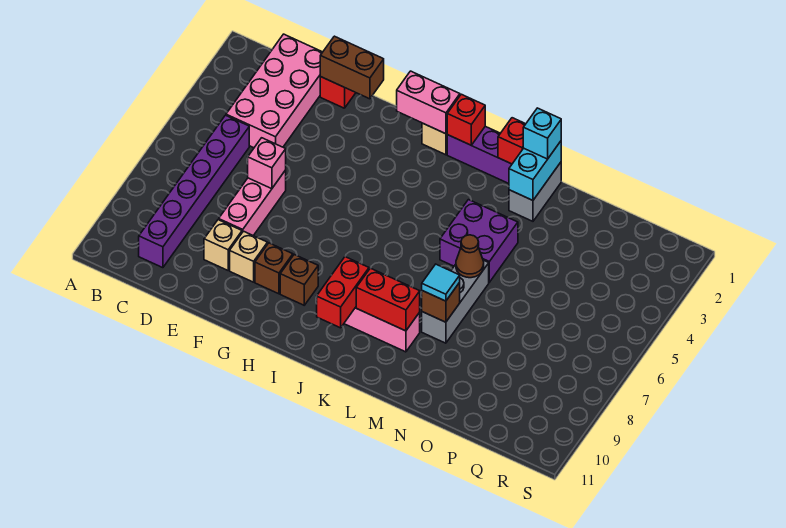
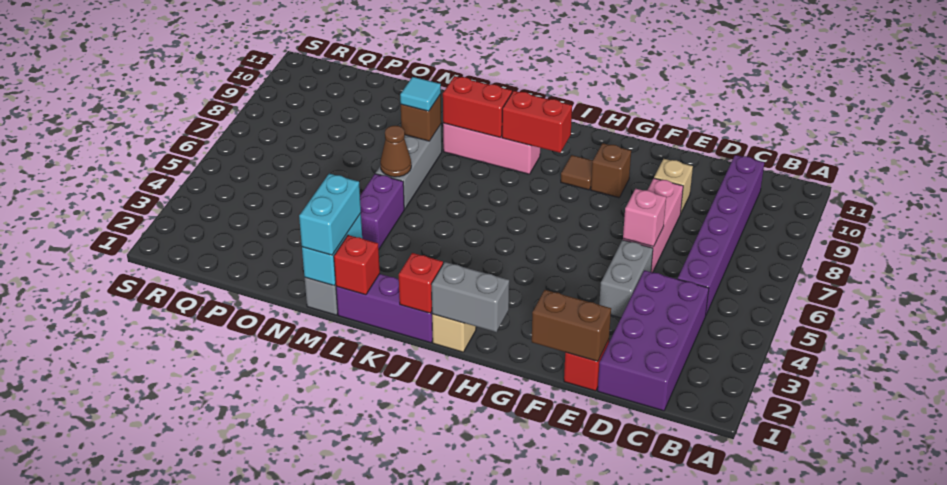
pink 2x4 brick [226,34,322,148] -> purple 2x4 brick [598,270,709,411]
none -> grey 1x2 brick [599,240,653,318]
tan 1x1 brick [230,231,268,282] -> none
pink 1x2 brick [397,71,460,134] -> grey 1x2 brick [432,262,509,332]
brown 1x1 brick [280,255,318,305] -> brown 1x1 tile [561,155,593,190]
red 1x2 brick [317,257,369,328] -> red 1x2 brick turned to [502,91,572,153]
purple 2x2 brick [440,200,518,282] -> purple 1x2 brick [360,174,404,249]
cyan 1x1 brick [523,108,561,159] -> cyan 1x2 brick [299,174,361,255]

